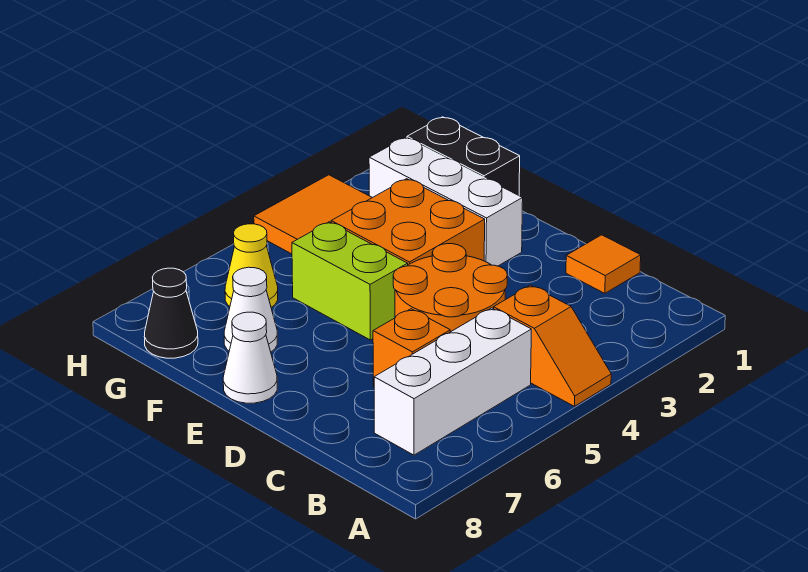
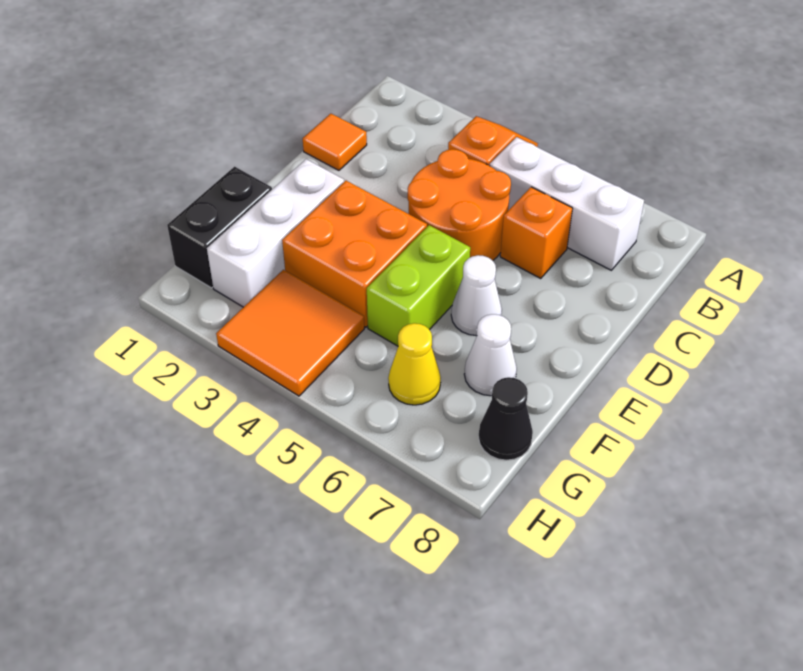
white 1x1 cone [223,312,277,403] -> white 1x1 cone moved to [451,255,502,336]

